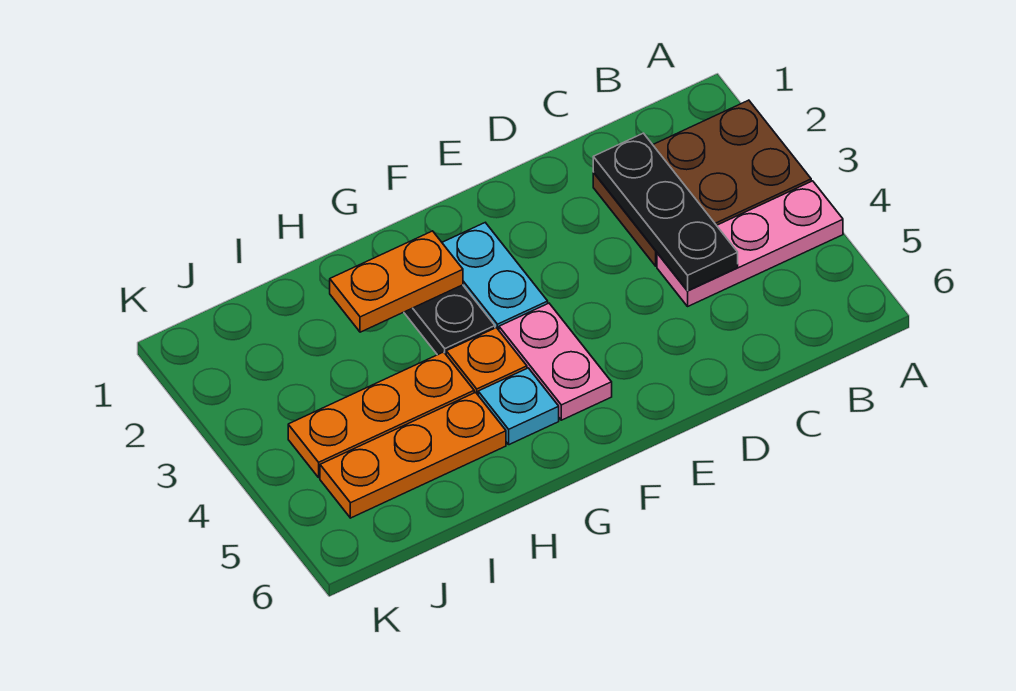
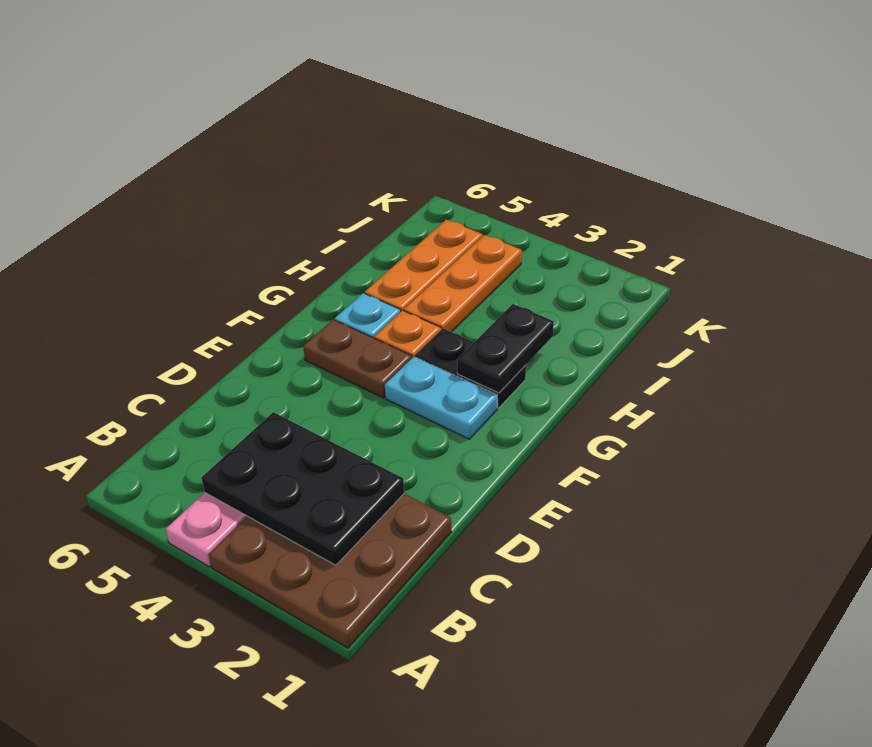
brown 2x3 plate [593,100,811,266] -> brown 3x3 plate [209,494,451,648]
black 1x3 plate [593,133,738,291] -> black 2x3 plate [202,412,404,565]
pink 1x2 plate [499,303,612,420] -> brown 1x2 plate [303,320,412,398]
orange 1x2 plate [330,231,463,332] -> black 1x2 plate [457,304,554,393]

